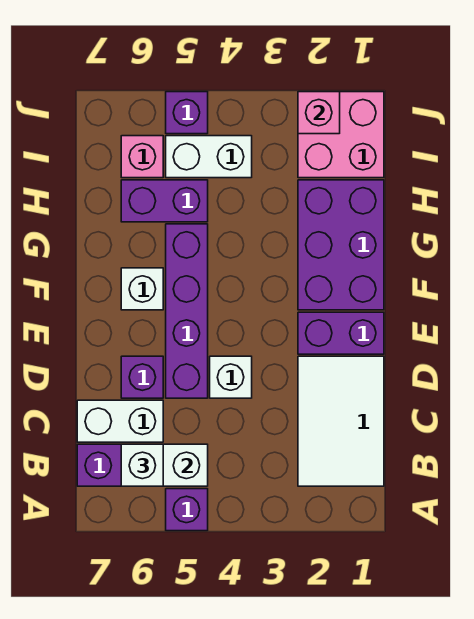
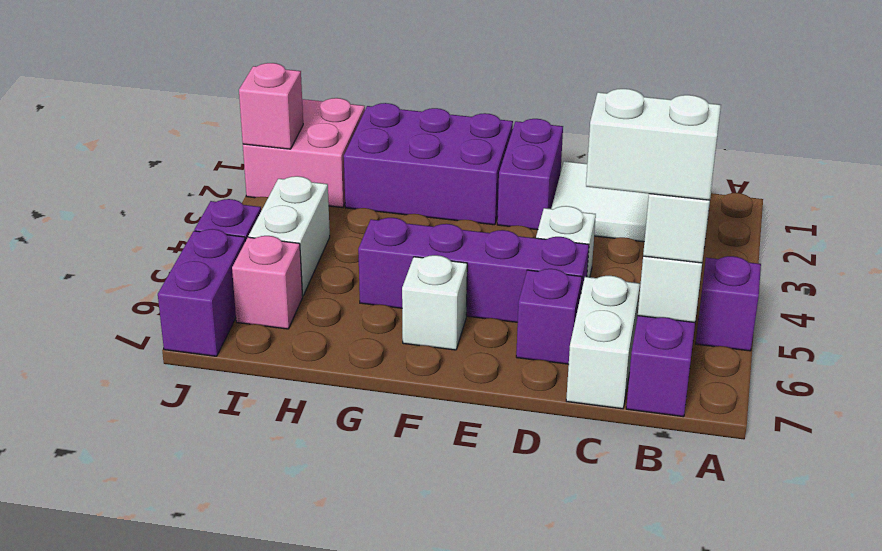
none -> white 1x2 brick [586,89,721,200]
purple 1x2 brick [121,180,208,222] -> purple 1x2 brick moved to [158,229,245,356]

